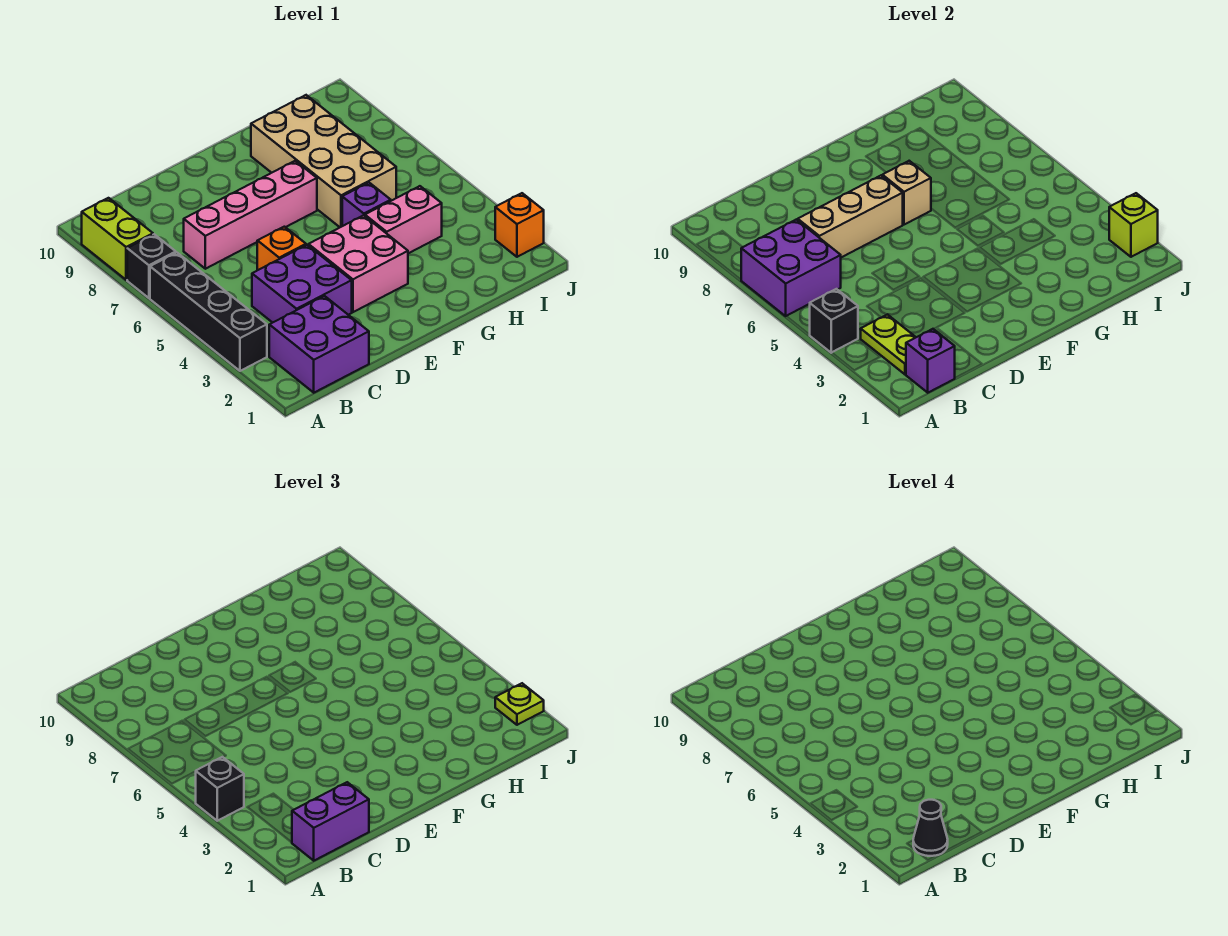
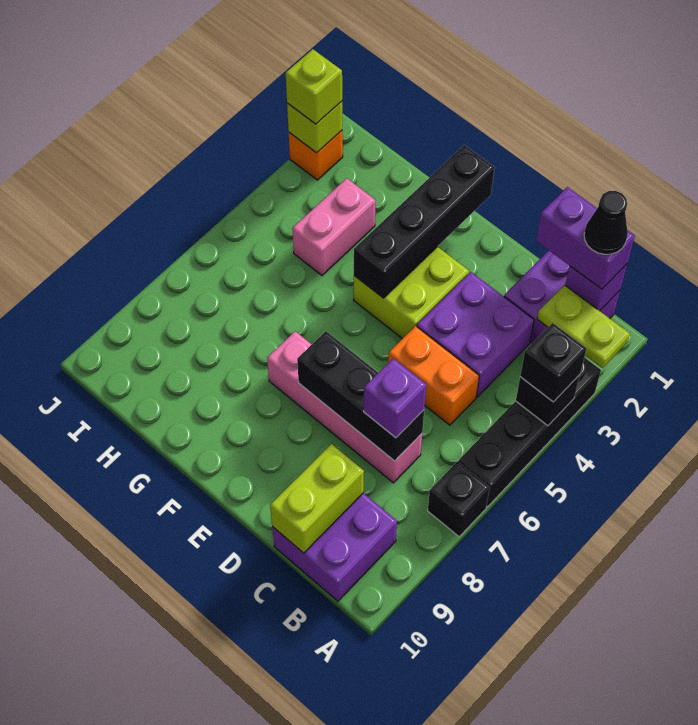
purple 2x2 brick [741,220,841,316] -> purple 2x2 brick moved to [272,493,397,601]
lime 1x2 brick [82,198,153,280] -> lime 1x2 brick moved to [270,444,364,553]
lime 1x2 plate [861,314,916,374] -> lime 1x2 plate turned to [537,285,630,368]
tan 1x3 brick [798,176,903,257] -> black 1x3 brick [297,331,424,461]
orange 1x1 brick [257,227,306,270] -> orange 1x2 brick [388,326,479,425]
pink 2x2 brick [308,215,408,312] -> lime 2x2 brick [354,247,469,339]
none -> black 1x4 brick [354,145,495,298]
tan 1x1 brick [882,161,931,225] -> none
pink 1x2 brick [365,186,442,253] -> pink 1x2 brick turned to [292,178,376,275]
purple 1x1 brick [342,183,391,226] -> purple 1x1 brick moved to [364,358,426,438]
tan 2x4 brick [251,95,396,227] -> none
lime 1x1 plate [495,683,544,725] -> lime 1x1 brick [286,49,342,124]

